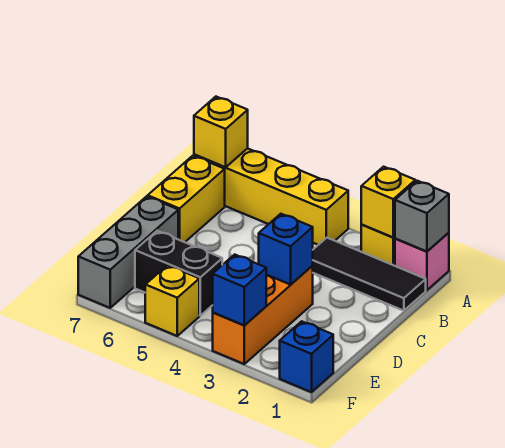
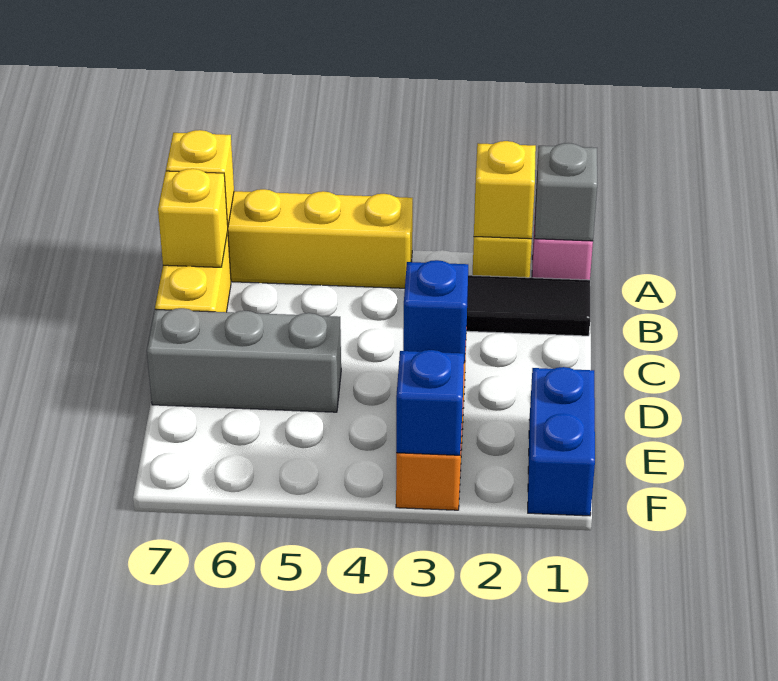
grey 1x3 brick [78,196,178,308] -> grey 1x3 brick turned to [147,308,341,412]
black 1x2 brick [135,231,222,316] -> none
blue 1x1 brick [280,321,333,392] -> blue 1x2 brick [528,367,595,516]
yellow 1x1 brick [145,265,199,336] -> yellow 1x1 brick moved to [158,169,228,267]

